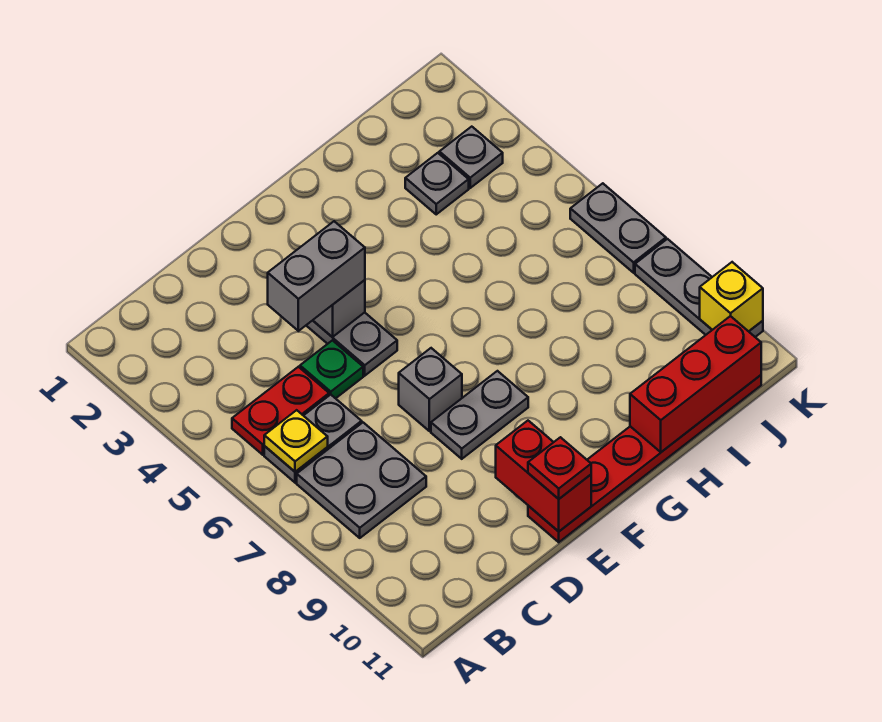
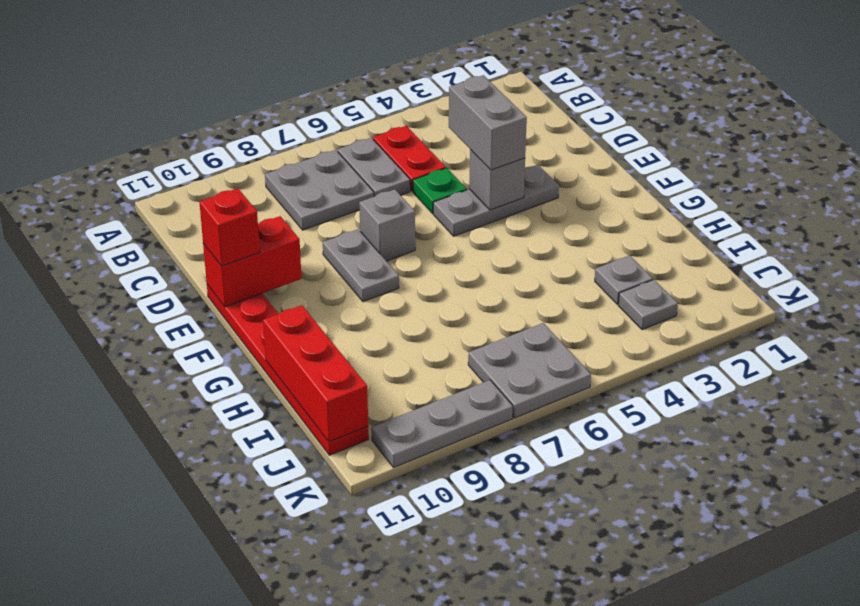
yellow 1x1 plate [264,410,328,472] -> none
red 1x1 plate [528,437,591,499] -> red 1x1 brick [199,188,260,266]
grey 1x2 plate [570,183,666,273] -> grey 2x2 plate [468,323,591,418]
yellow 1x1 brick [700,262,763,331] -> none

